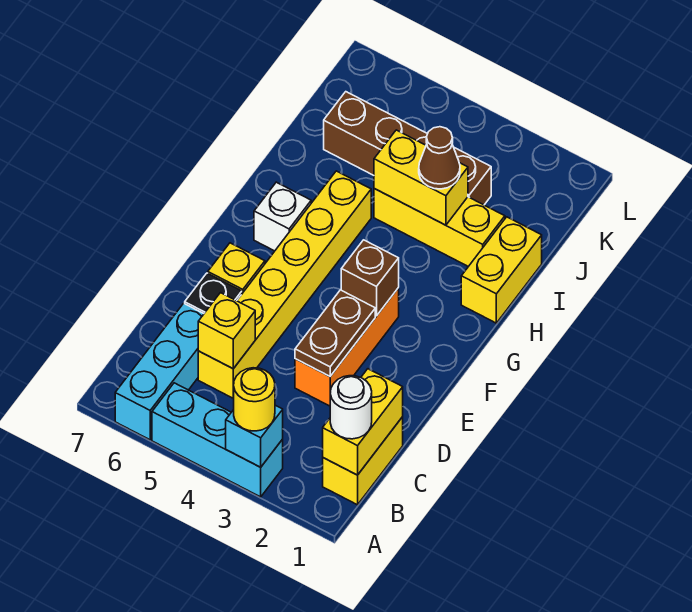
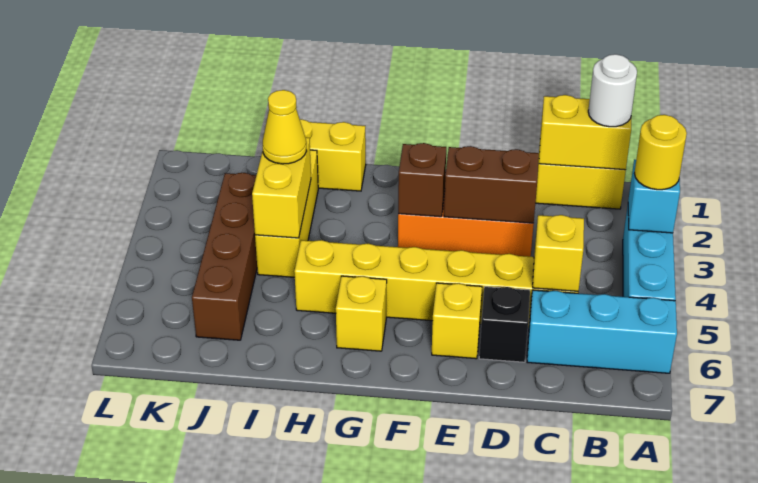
brown 1x2 plate [295,290,375,376] -> brown 1x2 brick [444,146,539,223]
white 1x1 brick [254,182,311,251] -> yellow 1x1 brick [336,276,387,351]
brown 1x1 cone [419,127,460,189] -> yellow 1x1 cone [263,90,306,164]

